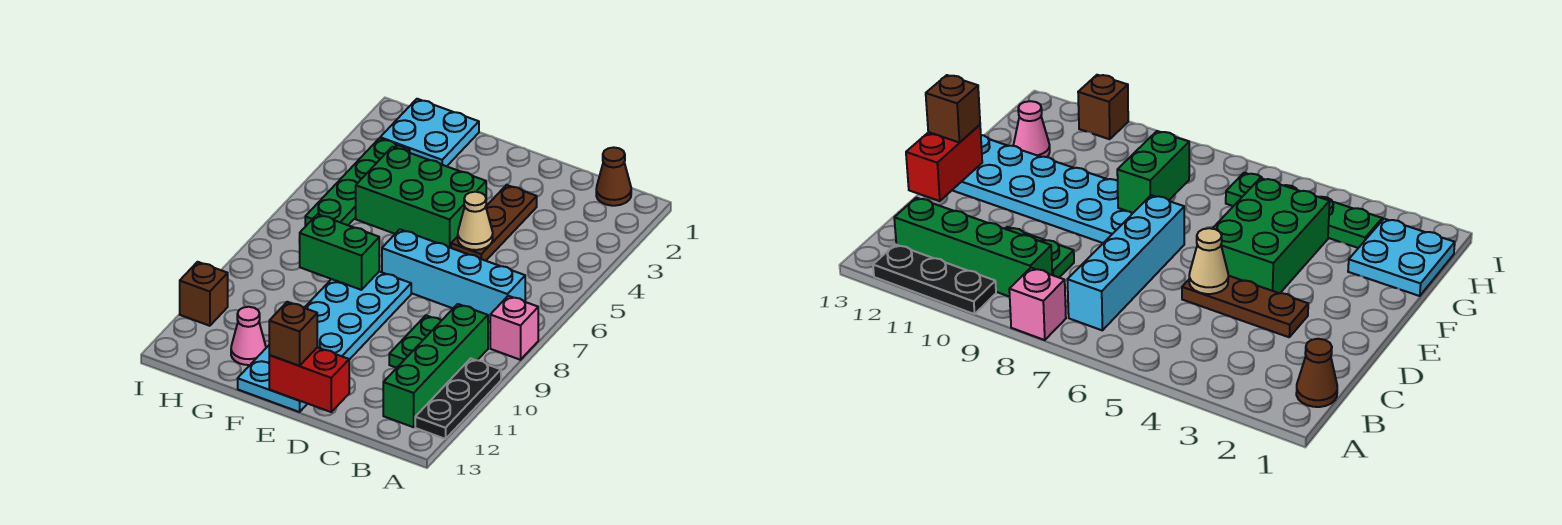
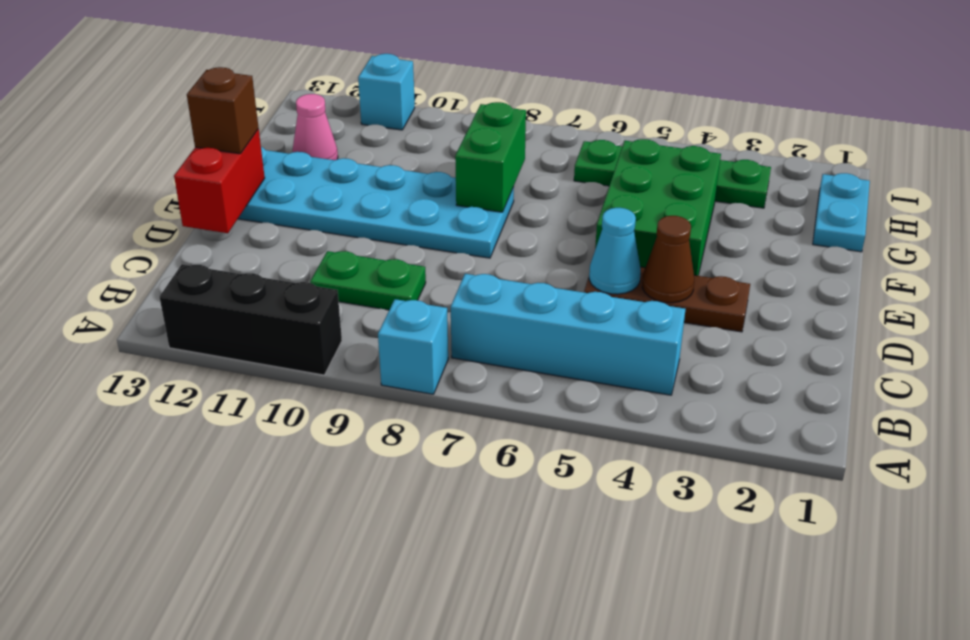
pink 1x1 brick [490,296,538,360] -> cyan 1x1 brick [378,299,448,394]
black 1x3 plate [415,359,501,439] -> black 1x3 brick [160,264,342,375]
brown 1x1 cone [596,147,631,206] -> brown 1x1 cone moved to [642,216,694,303]
cyan 1x4 brick [382,229,525,322] -> cyan 1x4 brick turned to [451,274,685,395]
green 1x4 brick [383,304,488,427] -> none
tan 1x1 cone [458,192,493,250] -> cyan 1x1 cone [589,208,641,294]
cyan 2x2 plate [380,99,479,166] -> cyan 1x2 plate [813,173,870,252]
brown 1x1 brick [180,262,228,326] -> cyan 1x1 brick [358,54,415,130]

